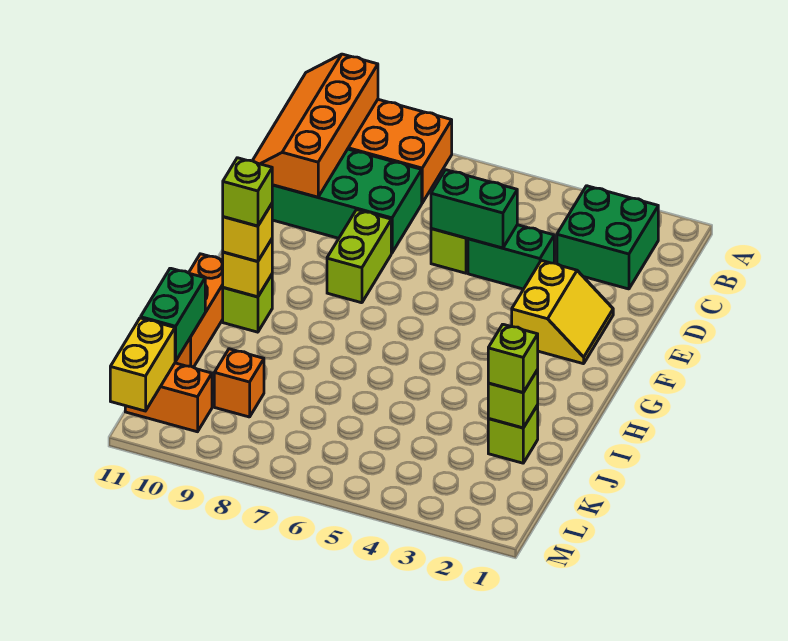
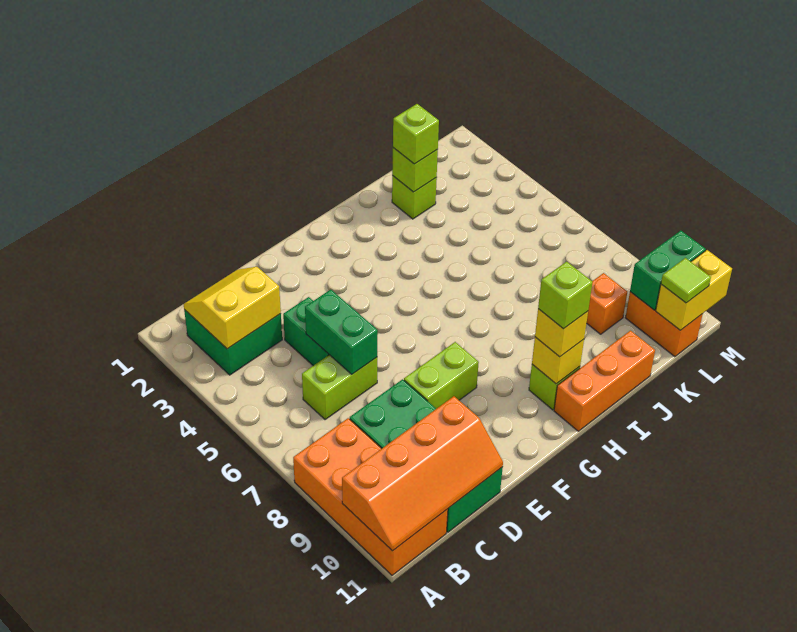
yellow 2x2 slope [512,260,613,364] -> yellow 2x2 slope moved to [184,267,281,349]
green 1x2 brick [141,268,205,361] -> green 1x2 brick moved to [630,231,706,310]
none -> lime 1x1 tile [661,258,711,303]

